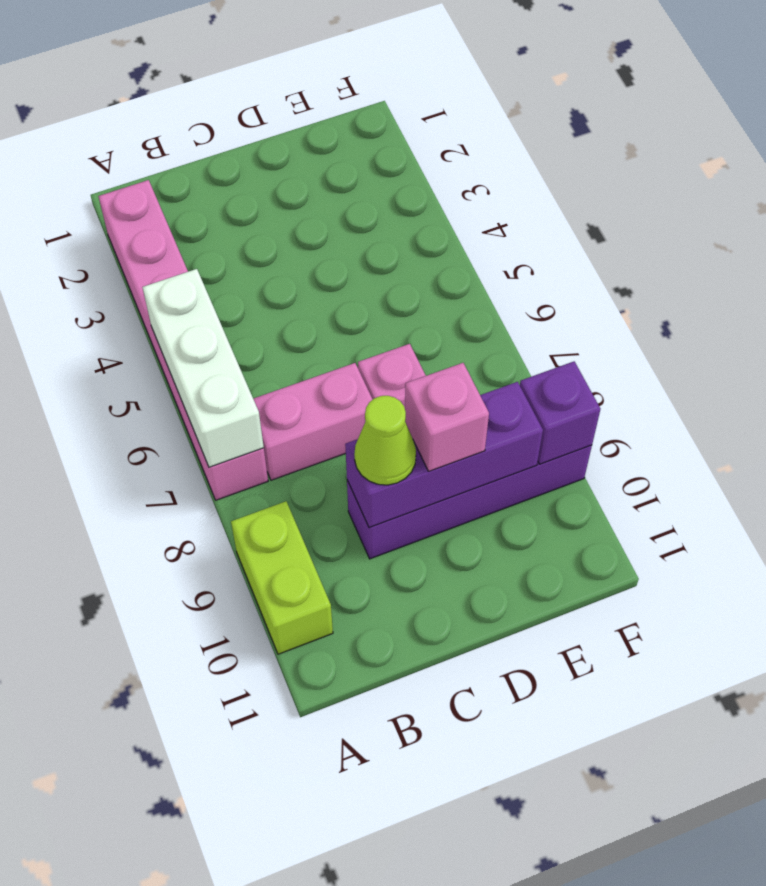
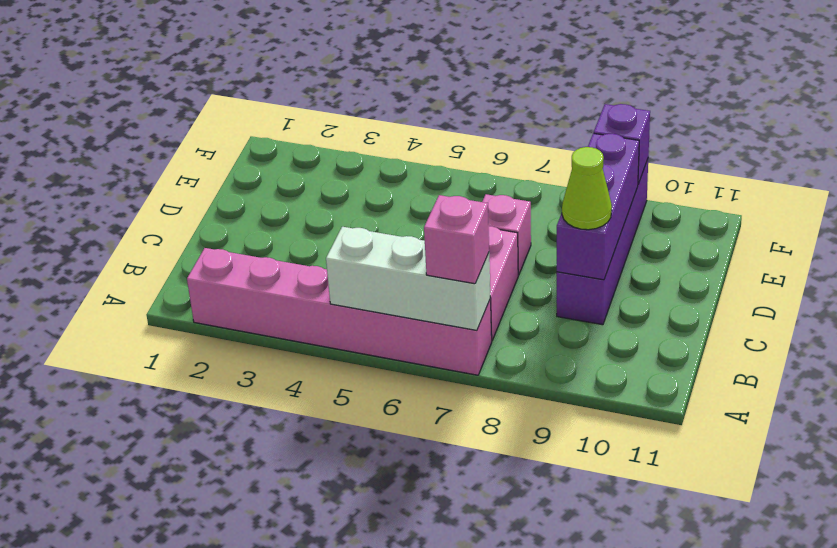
lime 1x2 brick [231,501,333,654] -> none
pink 1x1 brick [405,363,489,471] -> pink 1x1 brick moved to [424,195,489,284]

